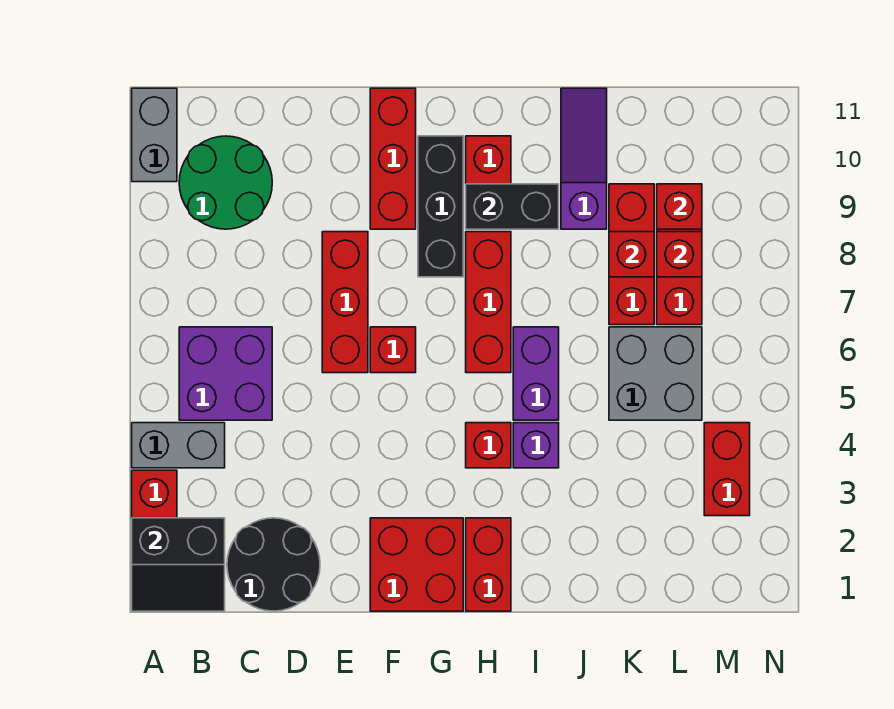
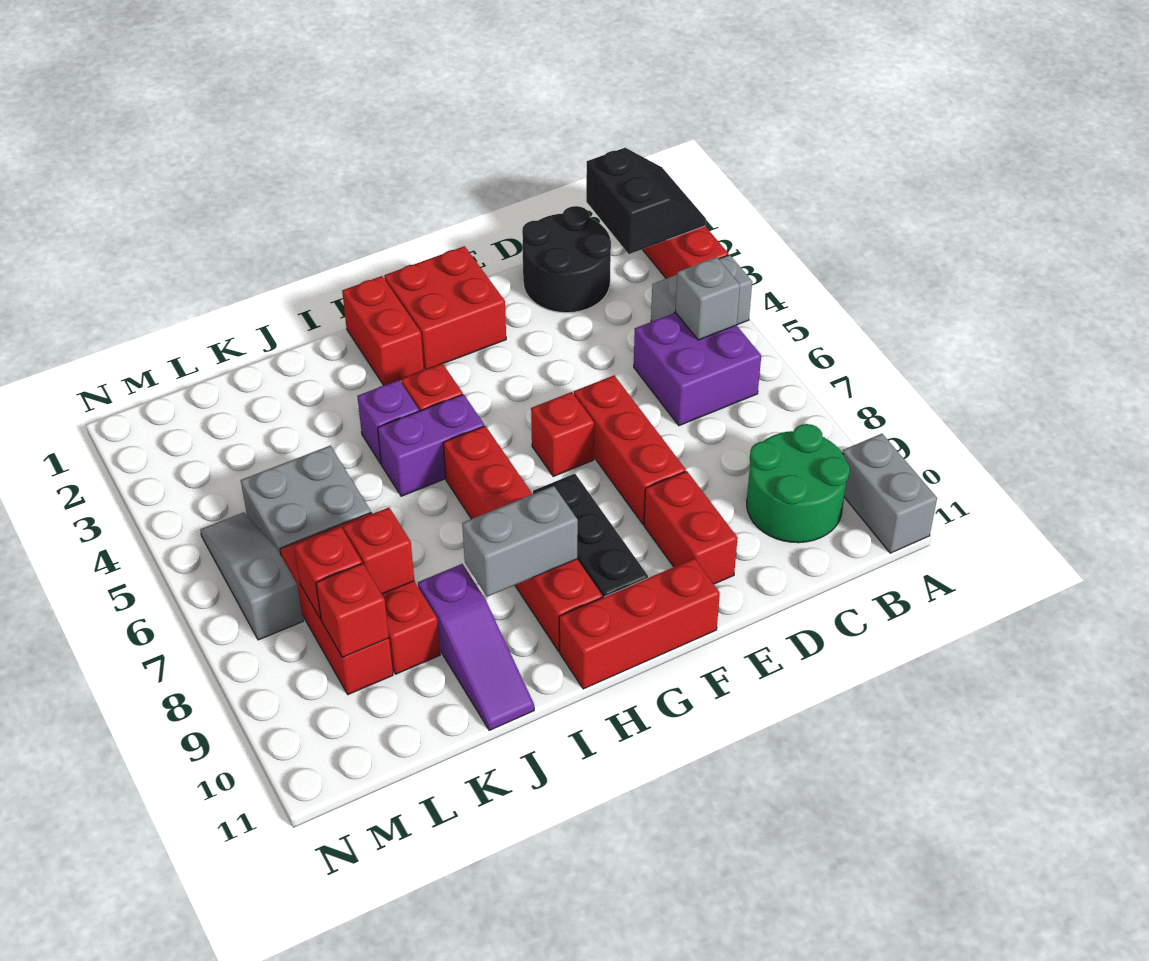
black 2x2 slope [132,518,225,611] -> black 2x2 slope turned to [586,148,706,254]
none -> grey 1x1 brick [676,257,740,340]
red 1x3 brick [370,88,416,229] -> red 1x3 brick turned to [559,558,720,689]
black 1x2 brick [466,184,559,229] -> grey 1x2 brick [462,486,578,597]
purple 1x2 brick [513,327,559,420] -> purple 1x2 brick turned to [378,394,484,496]
red 1x2 brick [704,423,750,516] -> red 1x2 brick moved to [644,471,738,584]
none -> grey 1x3 slope [200,512,303,640]

